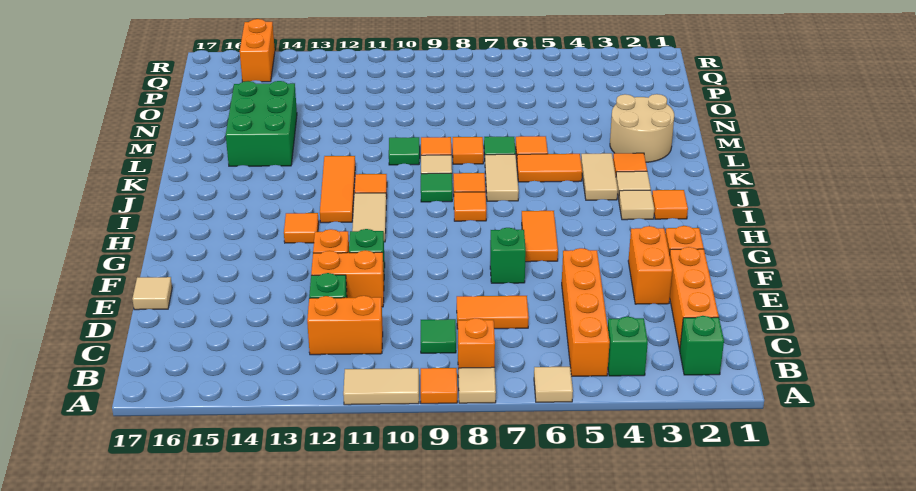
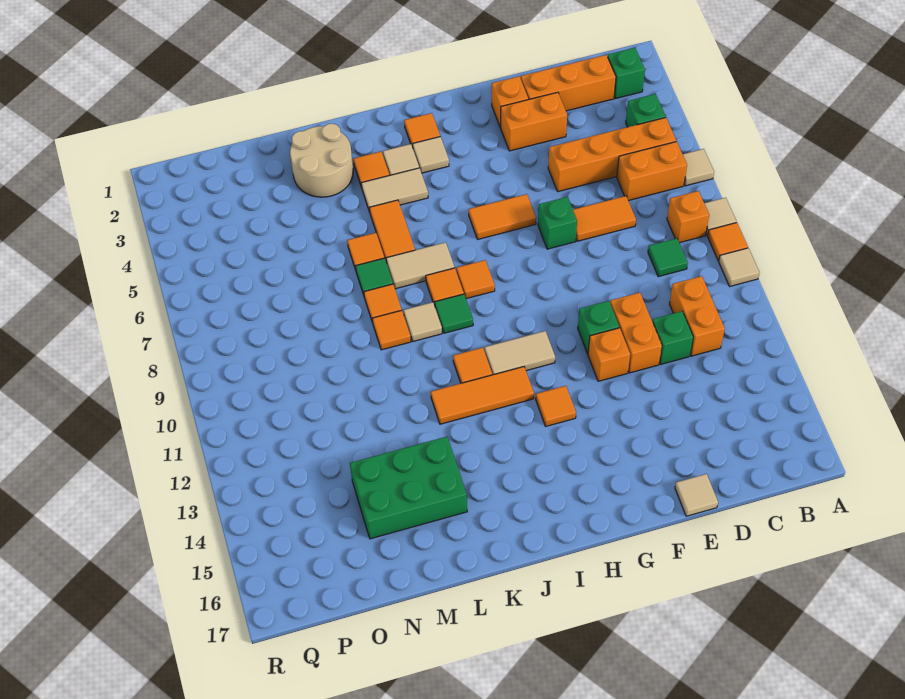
tan 1x2 tile [343,368,419,405] -> tan 1x1 tile [719,248,759,286]
orange 1x2 tile [457,296,529,329] -> orange 1x2 tile turned to [573,196,636,241]
green 1x1 tile [389,137,420,165] -> none
orange 1x2 brick [240,19,275,82] -> orange 1x2 brick moved to [617,142,687,201]

